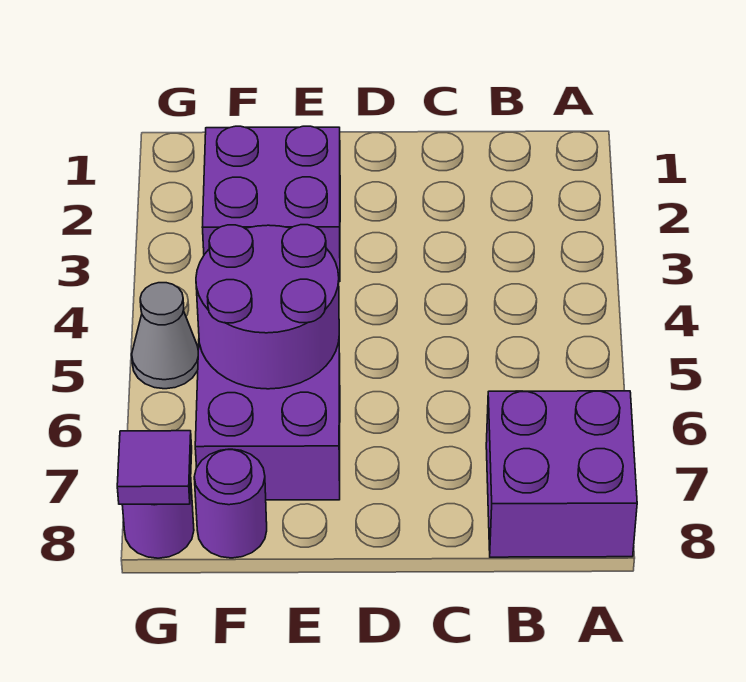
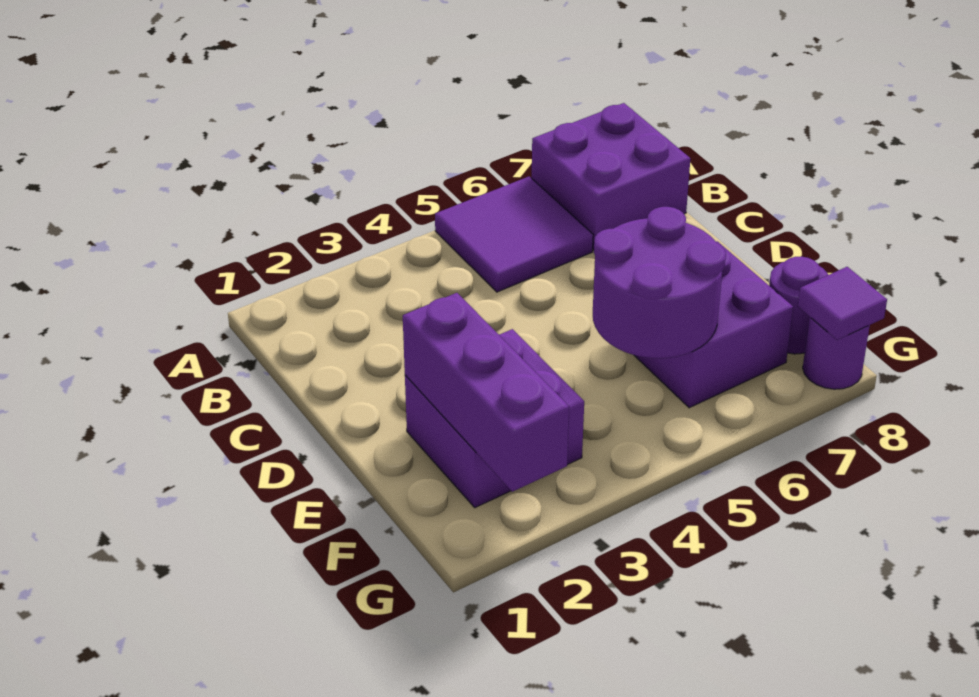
none -> purple 2x2 tile [435,176,593,292]
none -> purple 1x3 brick [403,293,569,492]
grey 1x1 cone [132,283,198,389] -> none

